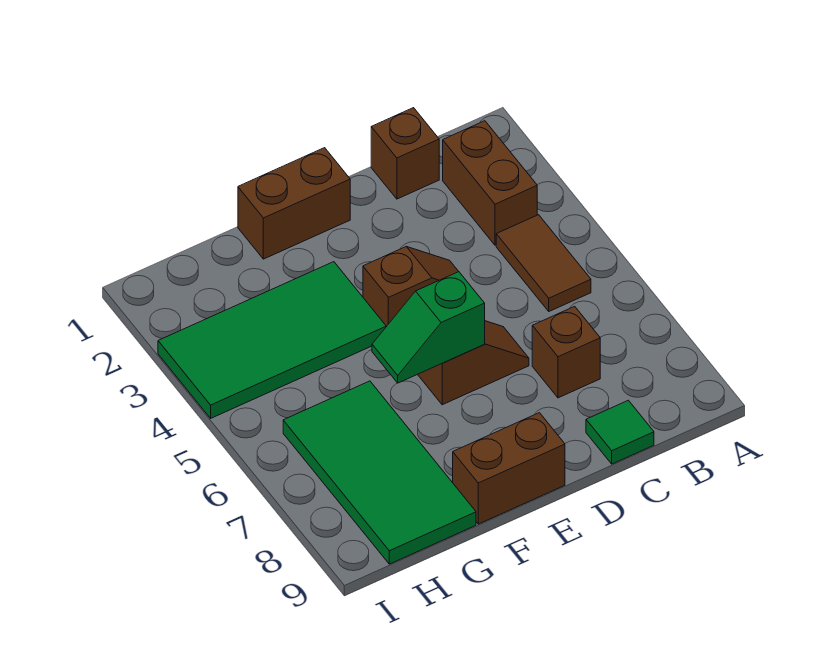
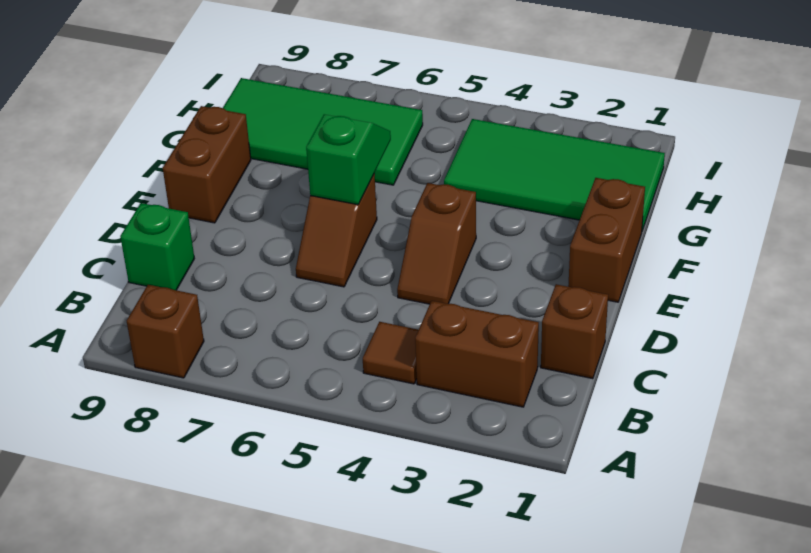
brown 1x2 tile [496,215,591,311] -> brown 1x1 tile [363,322,418,384]
brown 1x1 brick [532,306,600,398] -> brown 1x1 brick moved to [127,285,204,378]
green 1x1 tile [586,400,654,464] -> green 1x1 brick [120,203,194,290]
green 2x4 tile [158,262,386,418] -> green 2x4 tile turned to [444,119,665,230]

